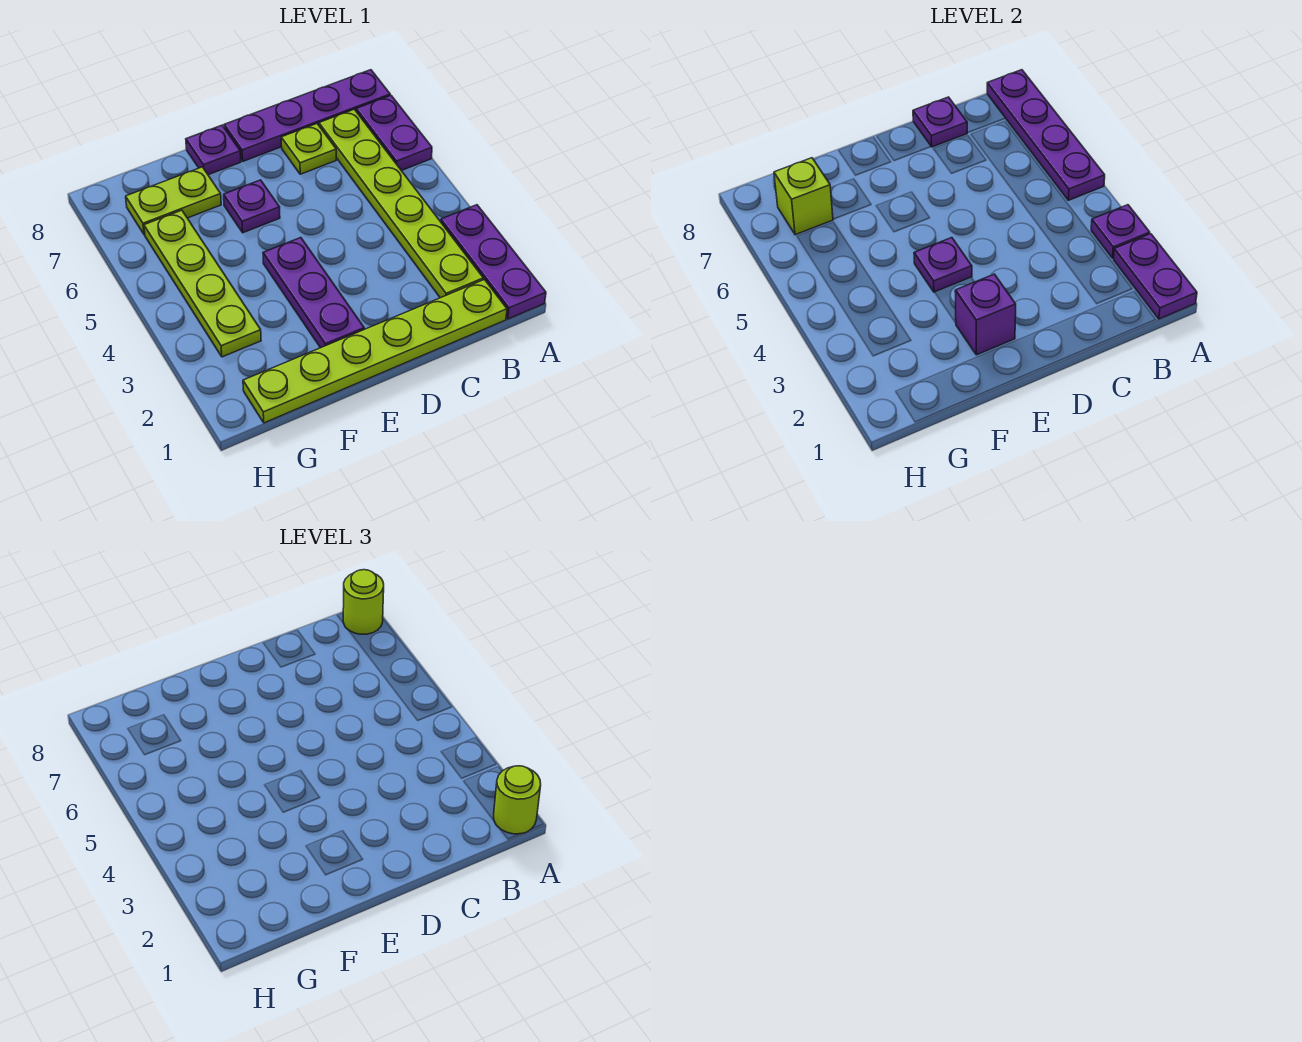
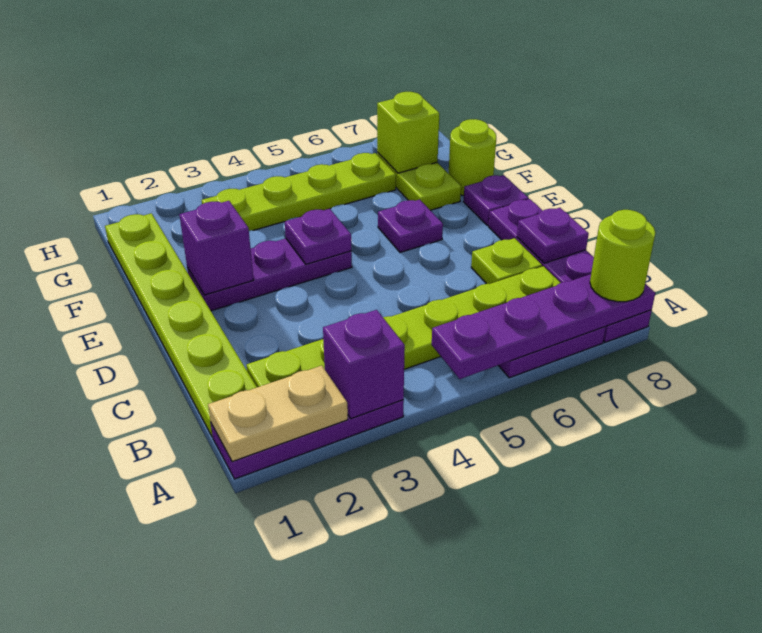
purple 1x2 plate [1113,234,1197,319] -> tan 1x2 plate [208,366,348,462]
lime 1x1 round brick [494,766,541,834] -> lime 1x1 round brick moved to [449,119,496,196]
purple 1x1 plate [1091,205,1150,258] -> purple 1x1 brick [323,310,405,419]

